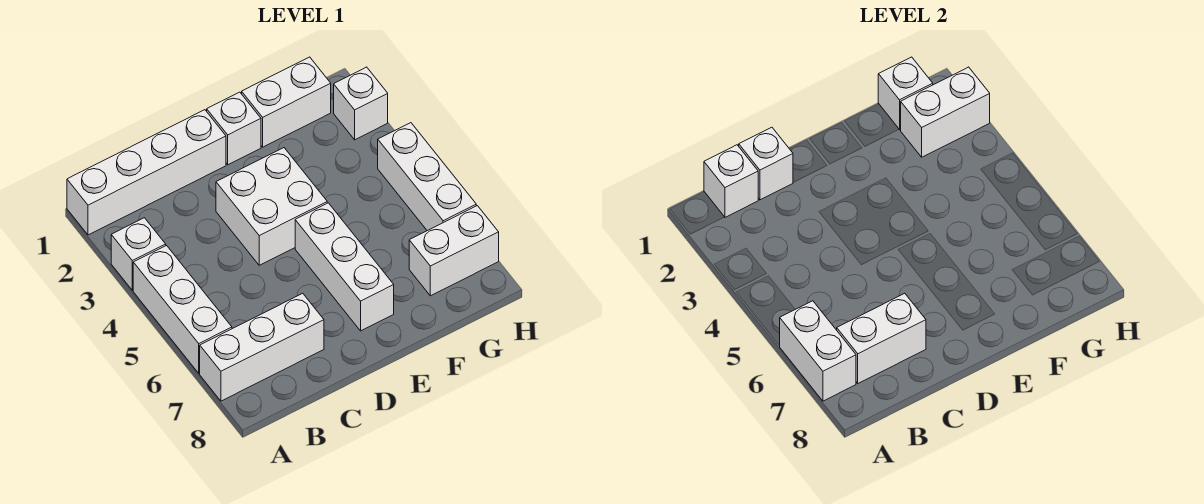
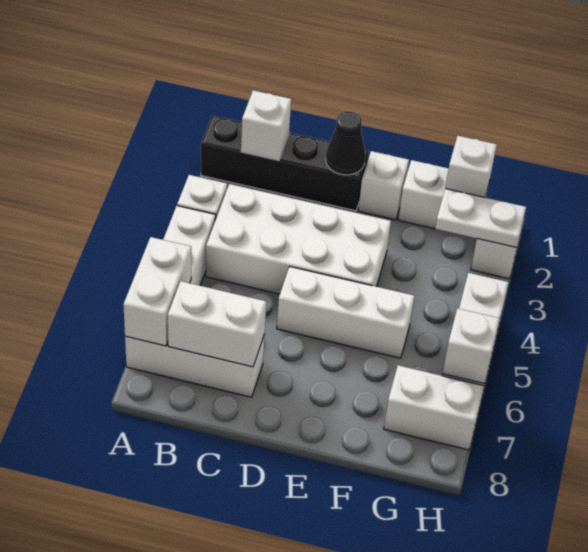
white 1x4 brick [67,110,226,235] -> black 1x4 brick [201,116,369,211]
white 1x1 brick [739,127,793,200] -> white 1x1 brick moved to [442,308,500,384]
none -> black 1x1 cone [326,111,366,175]
white 2x2 brick [216,148,327,265] -> white 2x4 brick [206,184,391,294]
white 1x3 brick [295,203,394,331] -> white 1x3 brick turned to [277,267,414,358]
white 1x2 brick [901,67,990,157] -> white 1x2 plate [435,189,526,248]

